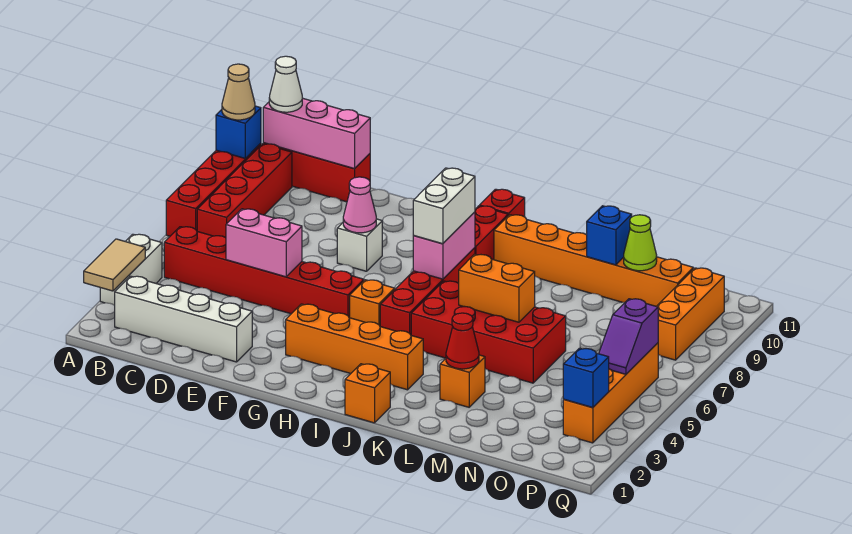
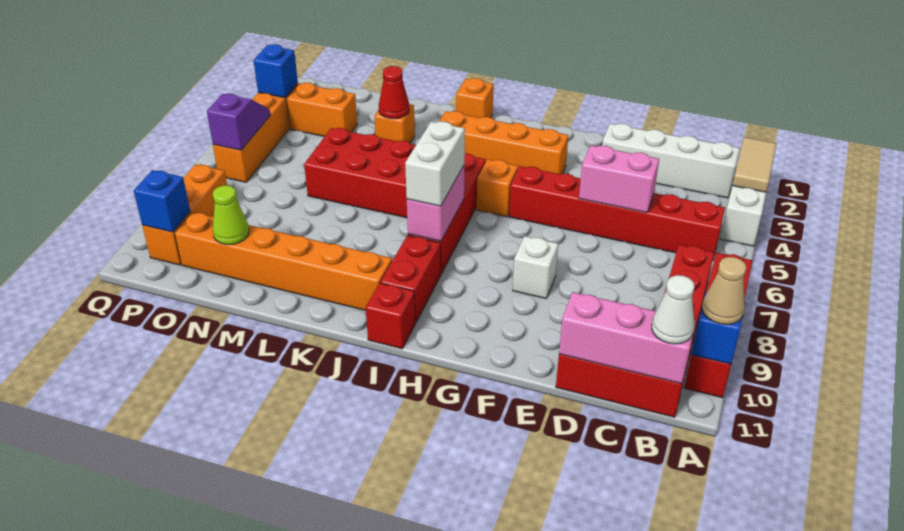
pink 1x1 cone [343,177,376,233] -> none
orange 1x2 brick [459,254,535,322] -> orange 1x2 brick moved to [287,83,357,137]
blue 1x1 brick [587,206,632,265] -> blue 1x1 brick moved to [134,170,190,232]

